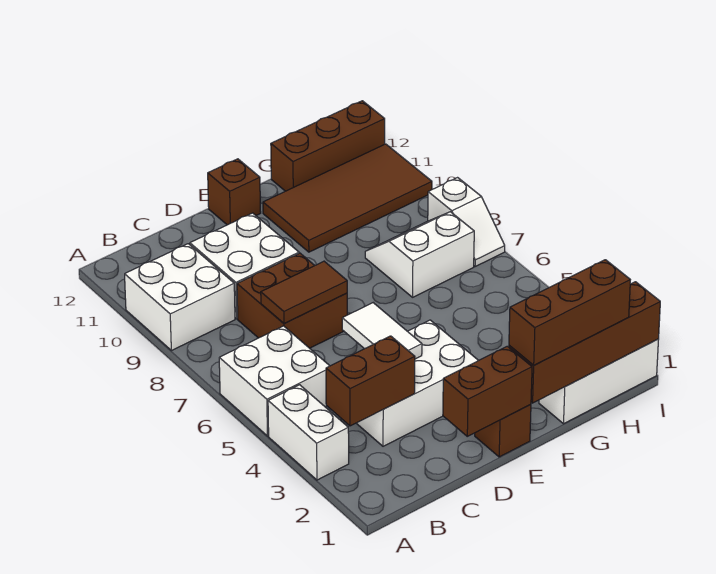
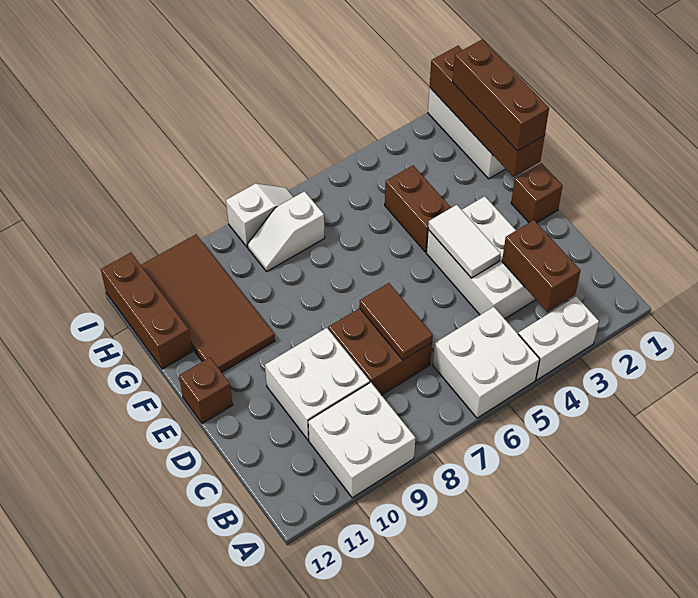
brown 1x2 brick [443,346,532,436] -> brown 1x2 brick moved to [385,166,451,252]
white 1x2 tile [342,303,422,359] -> white 1x2 tile turned to [428,205,501,278]
white 2x2 slope [365,212,474,297] -> white 1x2 slope [248,191,325,271]

